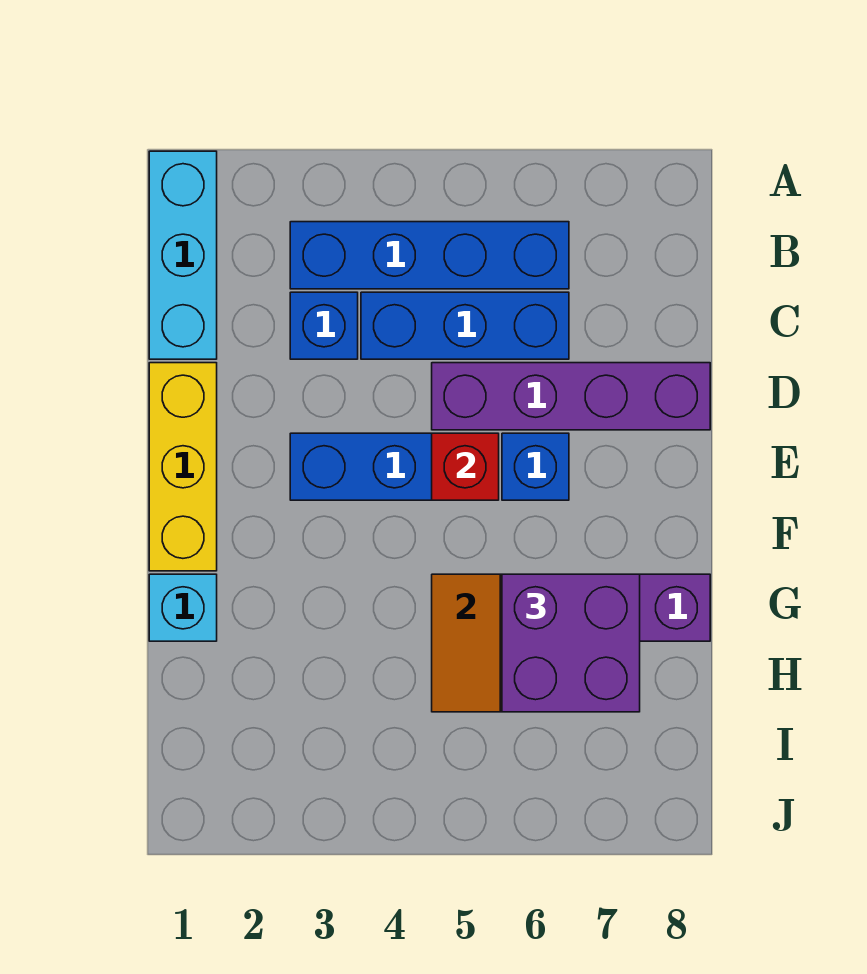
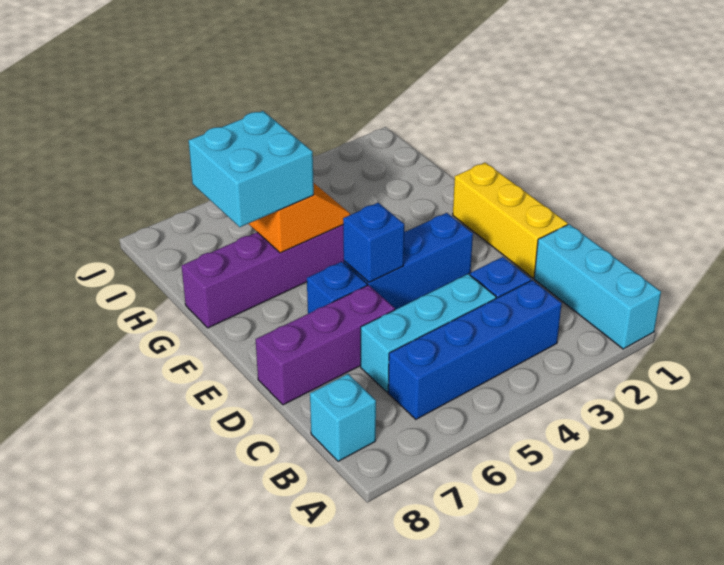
blue 1x3 brick [361,292,569,359] -> cyan 1x3 brick [361,274,496,392]
purple 1x4 brick [432,363,710,430] -> purple 1x3 brick [256,285,395,405]
red 1x1 brick [432,433,499,500] -> blue 1x1 brick [343,203,404,282]
cyan 1x1 brick [149,574,217,641] -> cyan 1x1 brick moved to [310,374,376,461]
purple 2x2 brick [502,574,640,712] -> cyan 2x2 brick [189,111,314,227]

